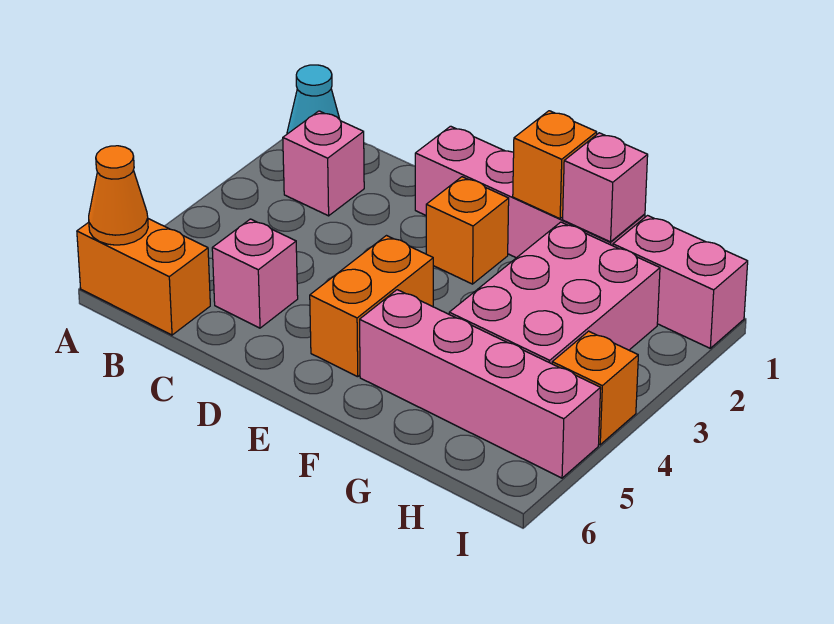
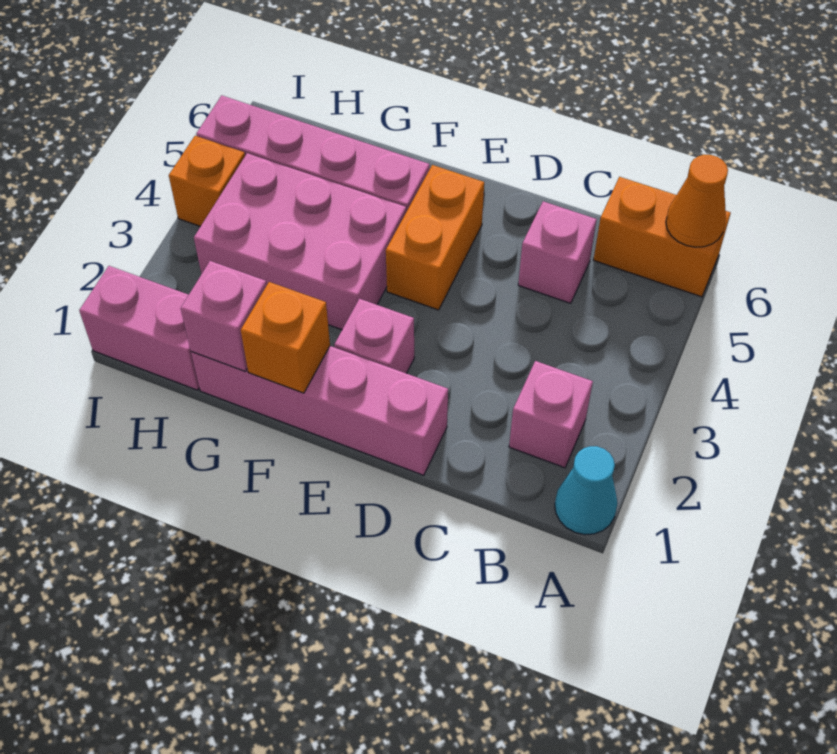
orange 1x1 brick [426,177,509,284] -> pink 1x1 brick [334,299,414,373]
pink 2x3 brick [449,222,660,364] -> pink 2x3 brick turned to [194,153,406,330]

